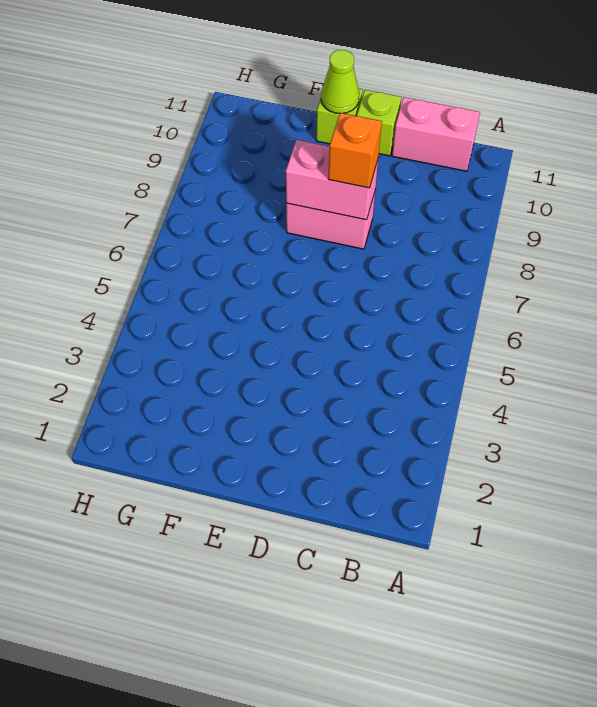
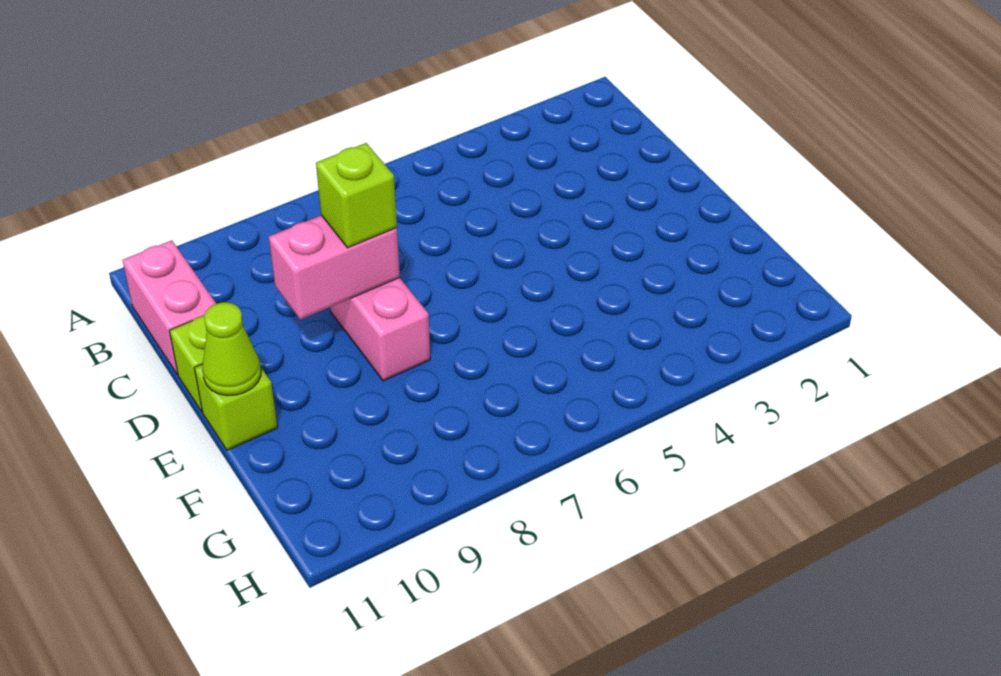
pink 1x2 brick [286,140,378,220] -> pink 1x2 brick turned to [269,215,400,320]
orange 1x1 brick [328,113,382,188] -> lime 1x1 brick [316,143,397,248]

